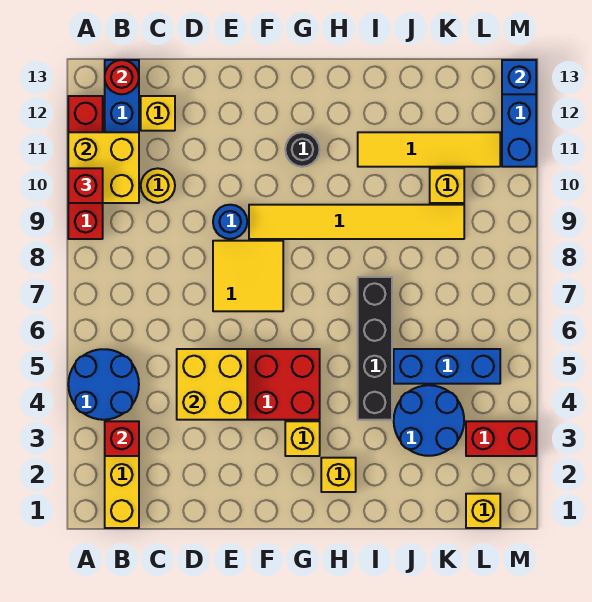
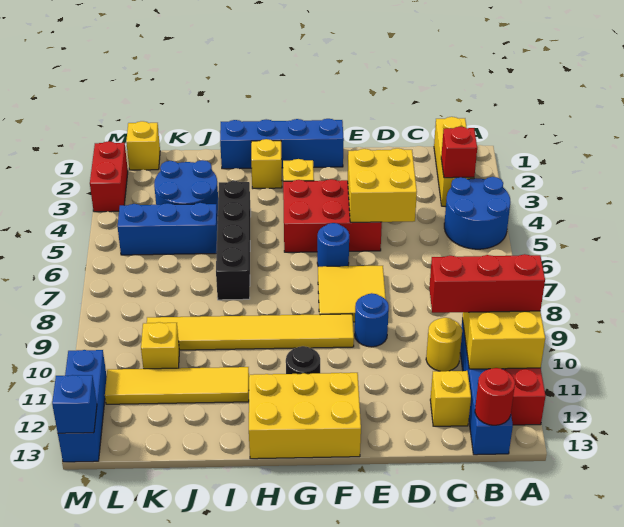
red 1x1 brick [68,168,103,203] -> red 1x3 brick [429,254,545,313]
none -> blue 1x4 brick [220,119,344,169]
none -> blue 1x1 round brick [317,223,349,267]
none -> yellow 2x3 brick [249,373,361,459]
red 1x2 brick [466,421,536,456] -> red 1x2 brick turned to [90,141,128,212]

